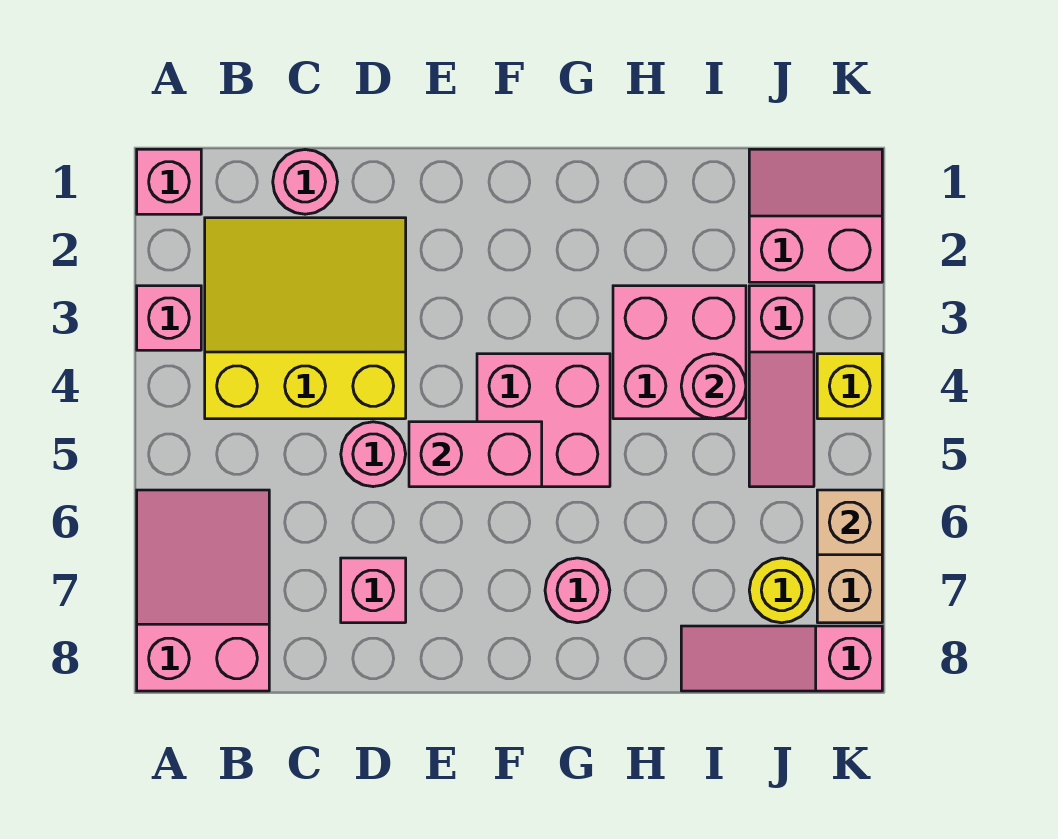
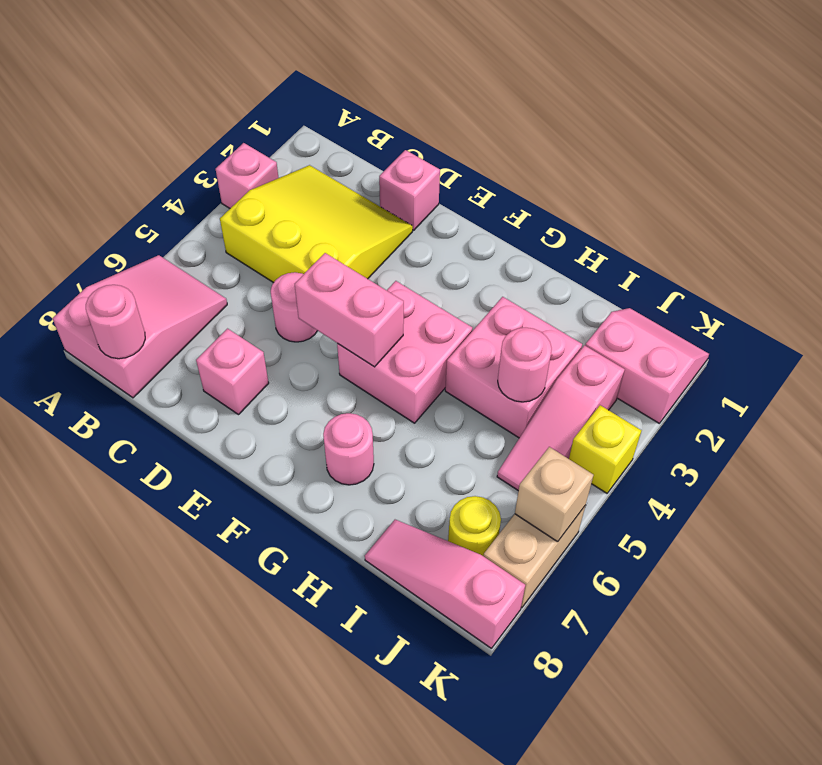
pink 1x1 brick [137,149,201,214] -> pink 1x1 brick moved to [379,150,440,230]
pink 1x1 round brick [273,150,337,214] -> pink 1x1 round brick moved to [86,285,145,359]

